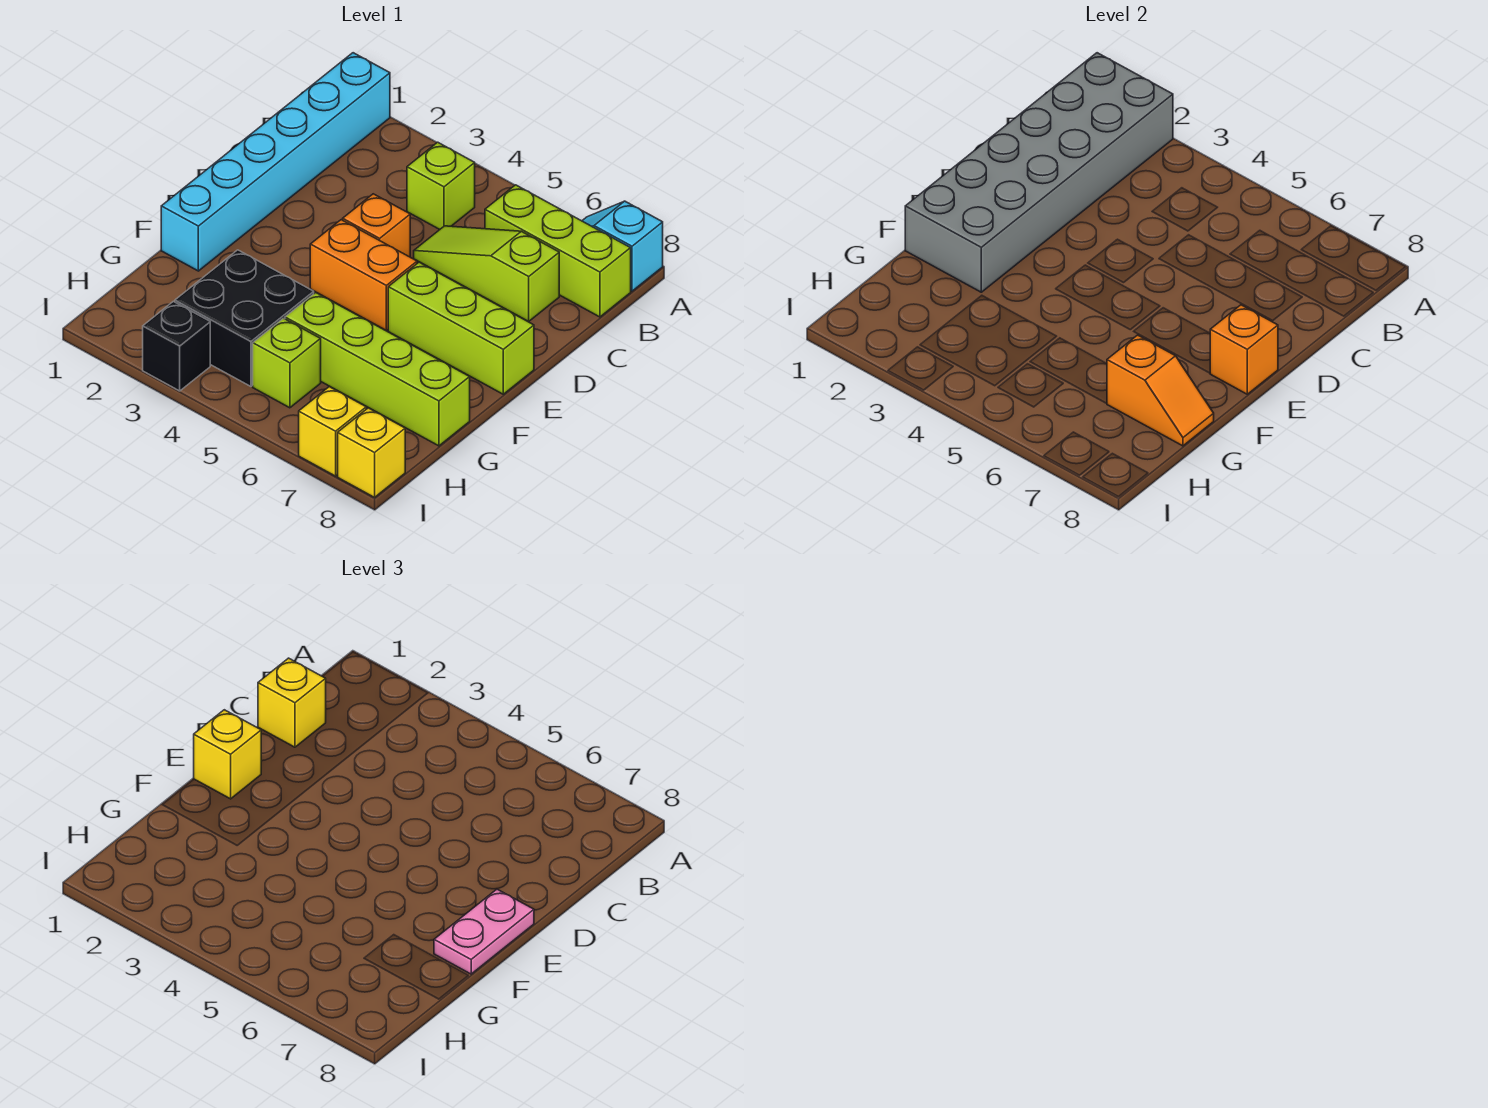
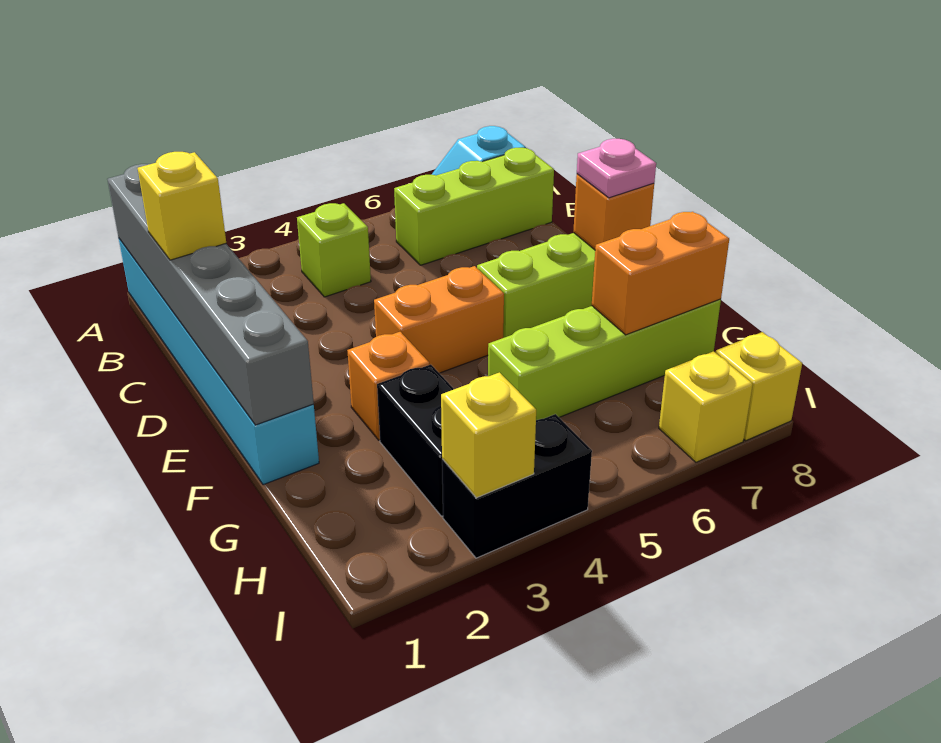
grey 2x6 brick [905,53,1173,292] -> grey 1x6 brick [107,164,314,425]
lime 1x3 slope [414,226,559,322] -> none
orange 1x1 brick [343,194,410,257] -> orange 1x1 brick moved to [347,332,429,440]
yellow 1x1 brick [194,710,261,799] -> yellow 1x1 brick moved to [441,372,536,498]
pink 1x2 plate [434,889,534,974] -> pink 1x1 plate [577,139,656,198]
black 2x2 brick [175,250,314,386] -> black 1x2 brick [377,364,454,516]
orange 1x2 slope [1107,335,1214,446] -> orange 1x2 brick [592,212,729,335]
lime 1x1 brick [253,318,321,408] -> none
black 1x1 brick [143,301,210,391] -> black 1x2 brick [442,414,592,558]

